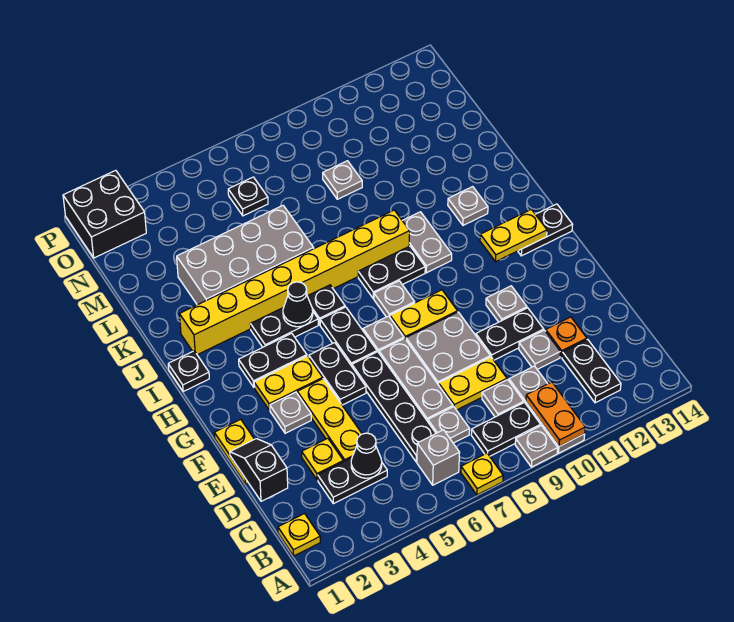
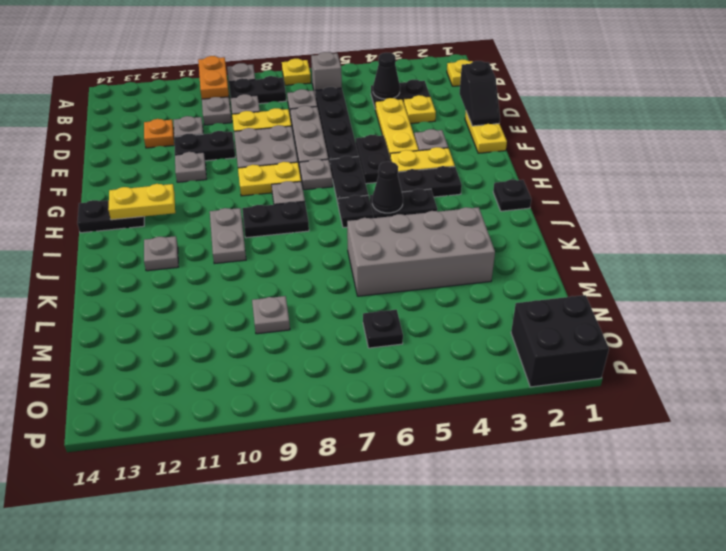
black 1x2 plate [562,339,621,403] -> none
yellow 1x8 brick [180,210,410,355] -> none

